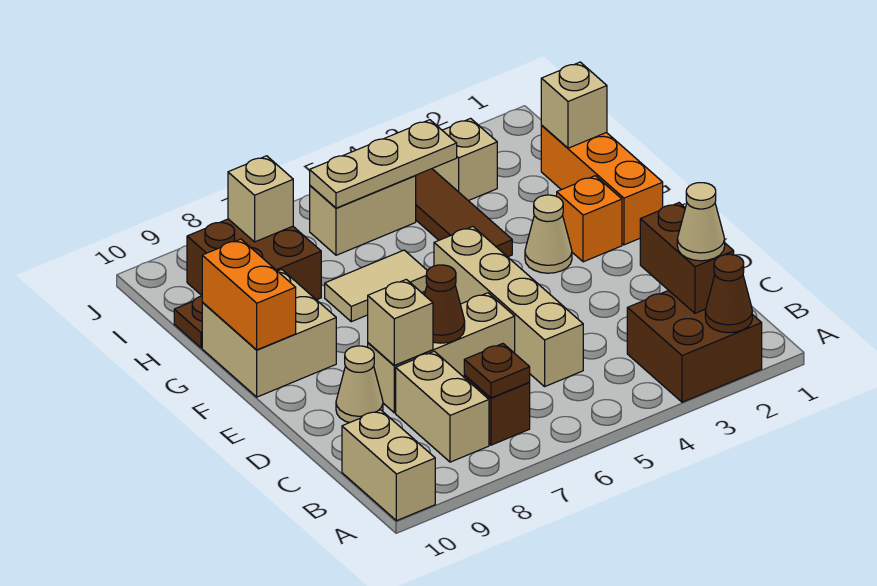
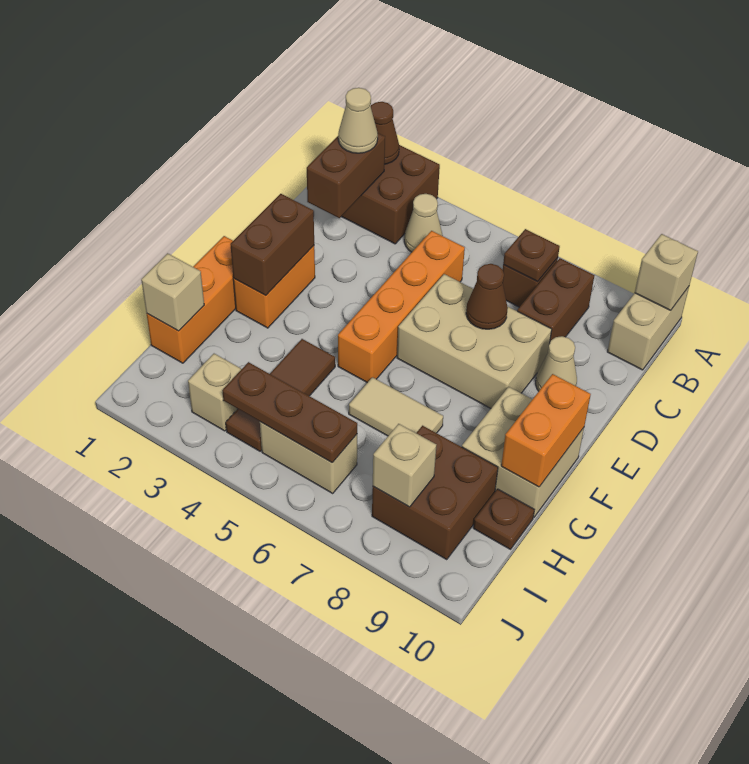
tan 1x2 brick [396,351,489,462] -> brown 1x2 brick [517,258,594,341]
tan 1x4 brick [434,227,583,386] -> orange 1x4 brick [338,231,465,383]
tan 1x3 brick [368,293,515,413] -> tan 2x3 brick [397,274,552,408]
tan 1x1 brick [368,279,433,365] -> tan 1x1 brick moved to [635,234,698,310]
none -> brown 1x2 brick [230,194,314,296]
orange 1x1 brick [557,176,622,262] -> orange 1x2 brick [233,246,315,328]
tan 1x1 cone [525,195,572,273] -> tan 1x1 cone moved to [404,194,443,252]
tan 1x3 plate [310,120,457,208] -> brown 1x3 plate [222,362,357,463]

